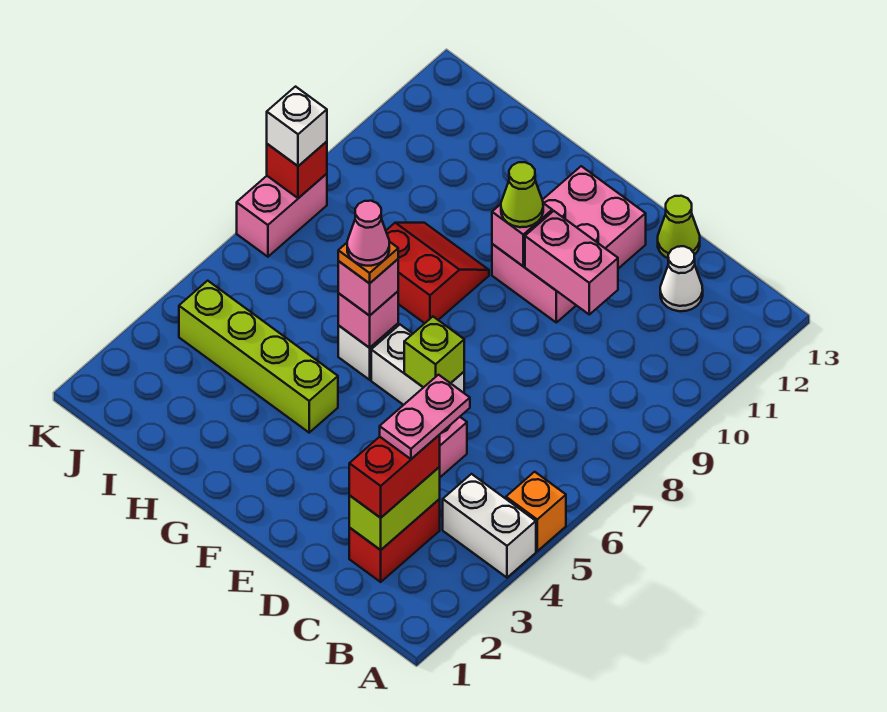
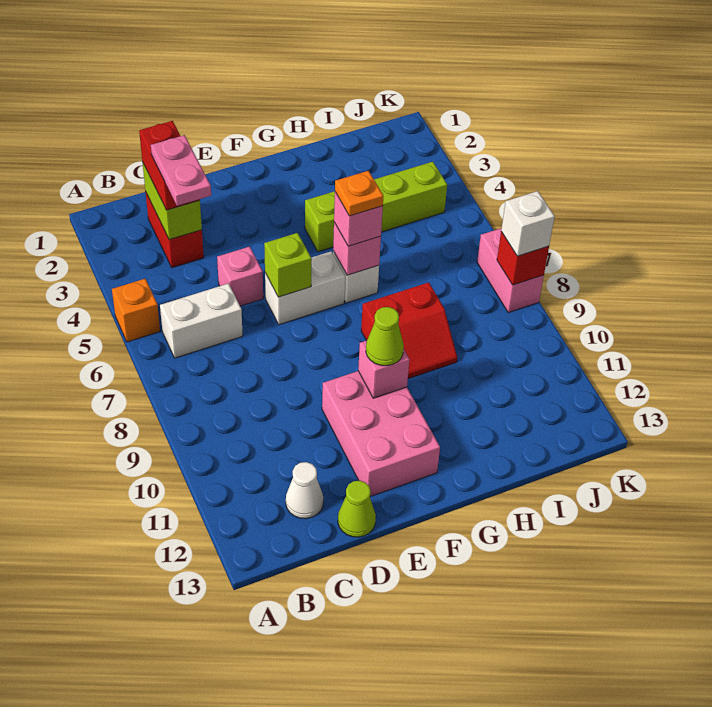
white 1x2 brick [443,474,536,578] -> white 1x2 brick moved to [160,284,243,358]
pink 1x2 brick [525,211,618,314] -> none
pink 1x1 cone [347,201,389,266] -> none

